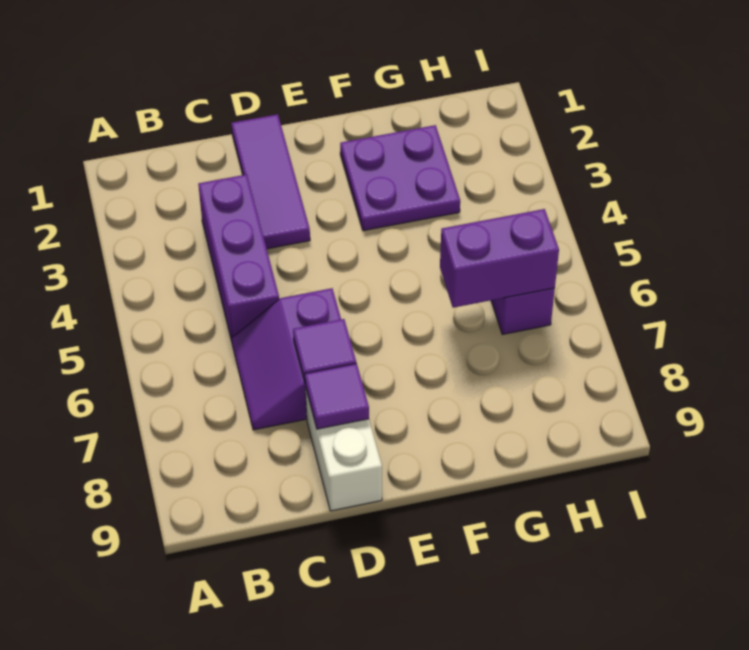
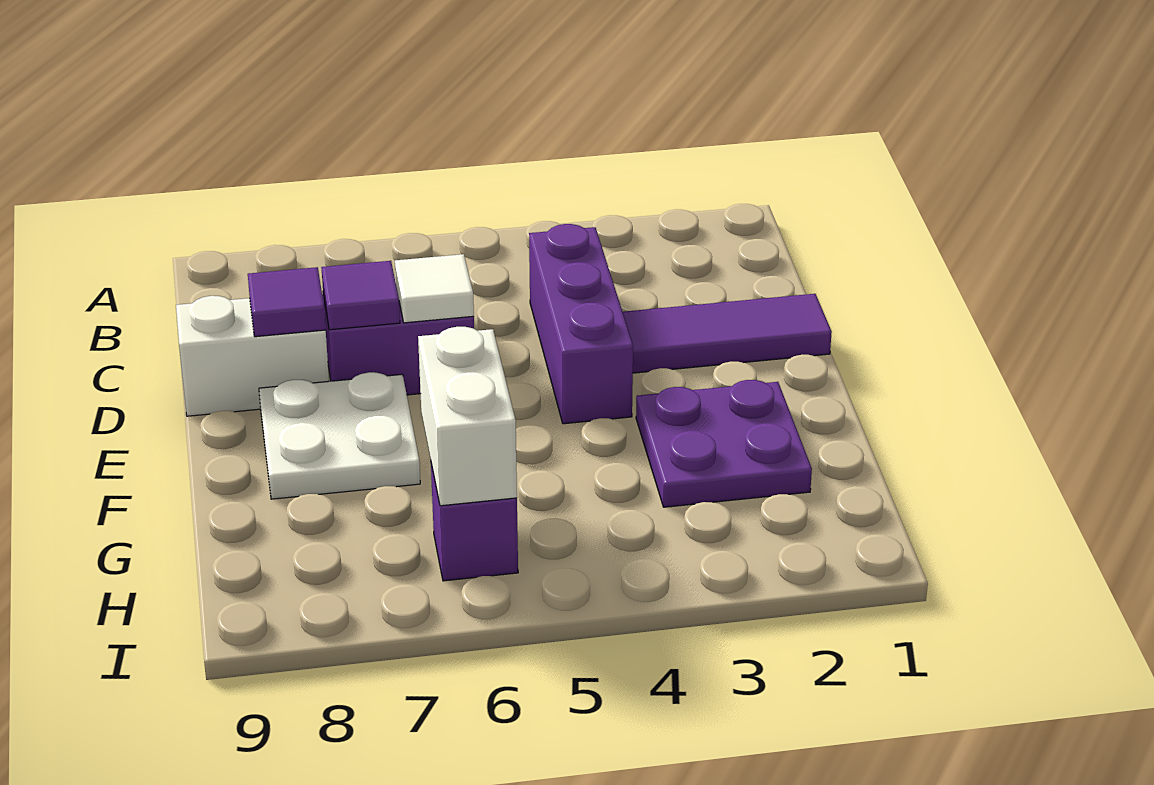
purple 1x3 brick [198,174,279,341] -> purple 1x3 brick turned to [529,224,633,424]
none -> white 1x1 tile [395,254,474,323]
none -> white 2x2 plate [259,372,420,499]
purple 1x2 brick [440,209,559,308] -> white 1x2 brick [418,327,517,506]

